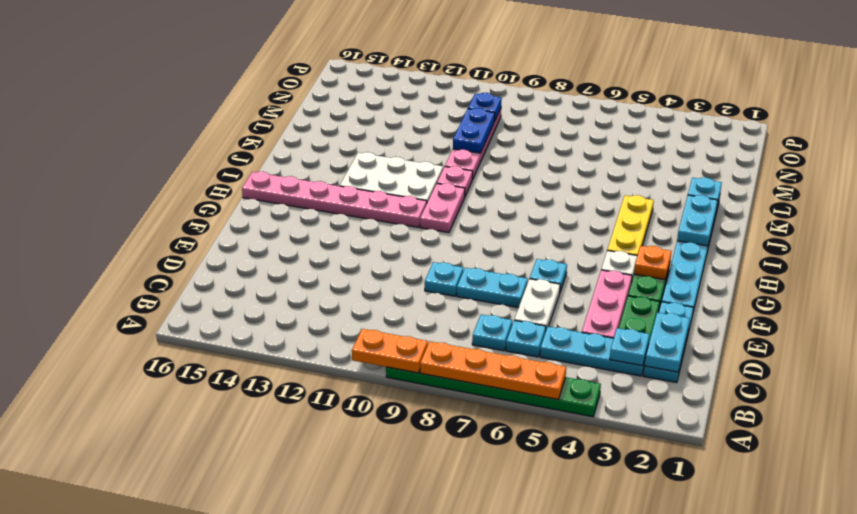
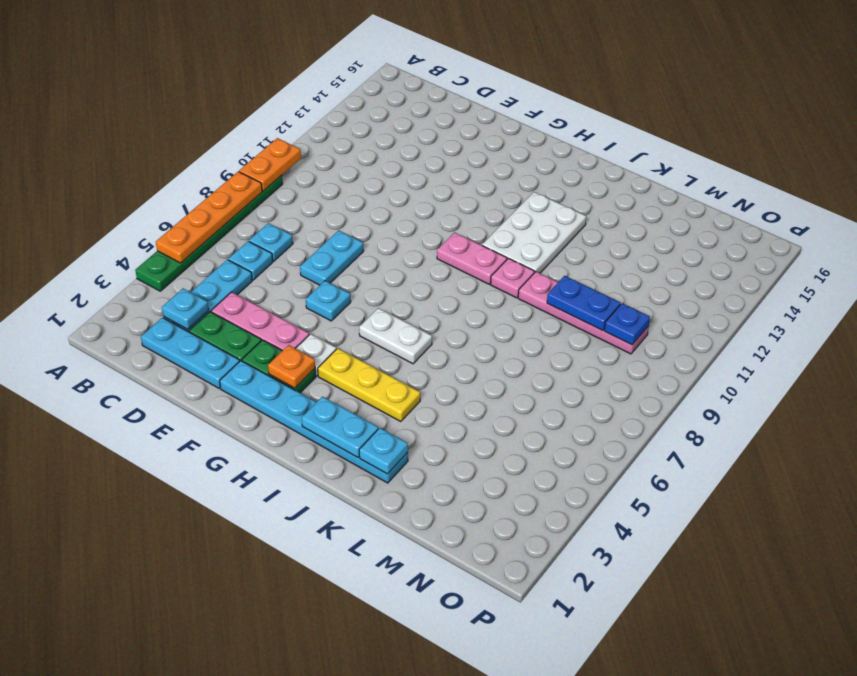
cyan 1x2 plate [645,312,690,372] -> none
white 1x2 plate [514,279,560,329] -> white 1x2 plate moved to [359,308,432,364]
cyan 1x1 plate [425,262,463,296] -> none
pink 1x6 plate [242,172,427,227] -> none

